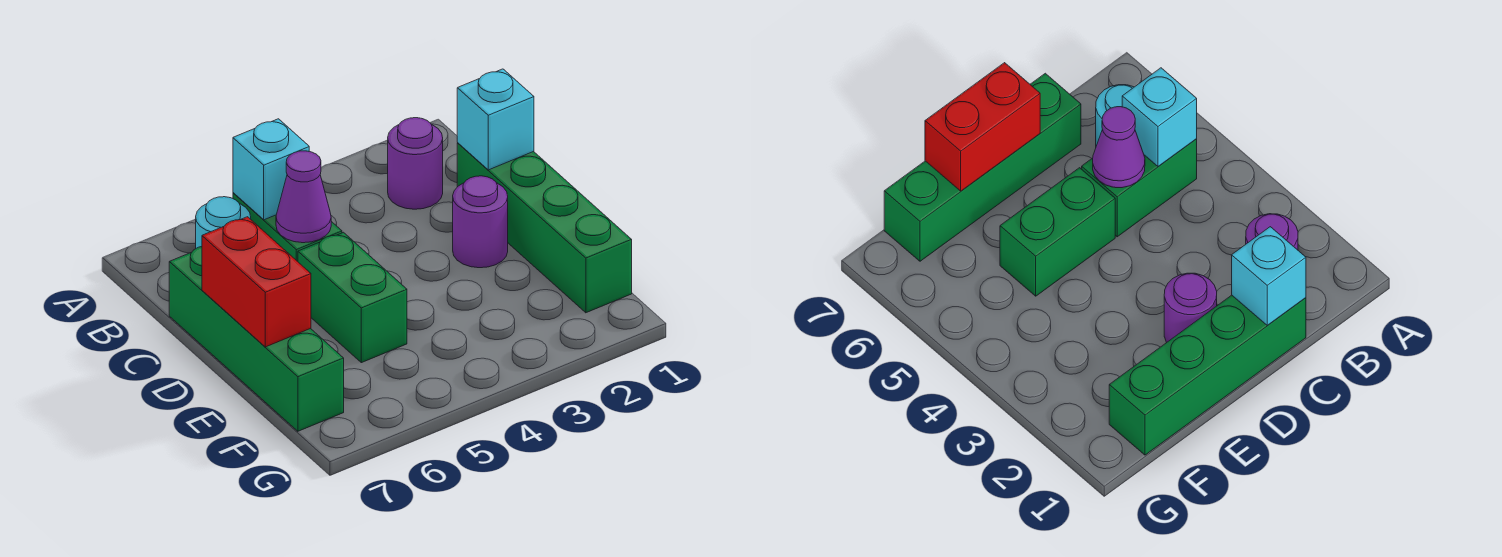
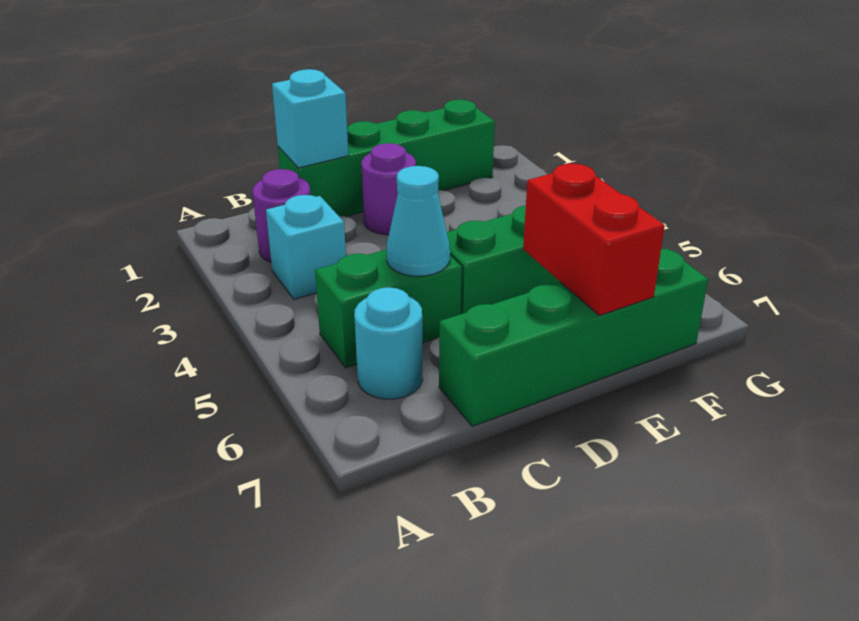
cyan 1x1 brick [233,119,309,220] -> cyan 1x1 brick moved to [266,195,346,299]
purple 1x1 cone [276,151,331,243] -> cyan 1x1 cone [387,166,450,276]
red 1x2 brick [202,217,311,347] -> red 1x2 brick turned to [523,164,665,315]

